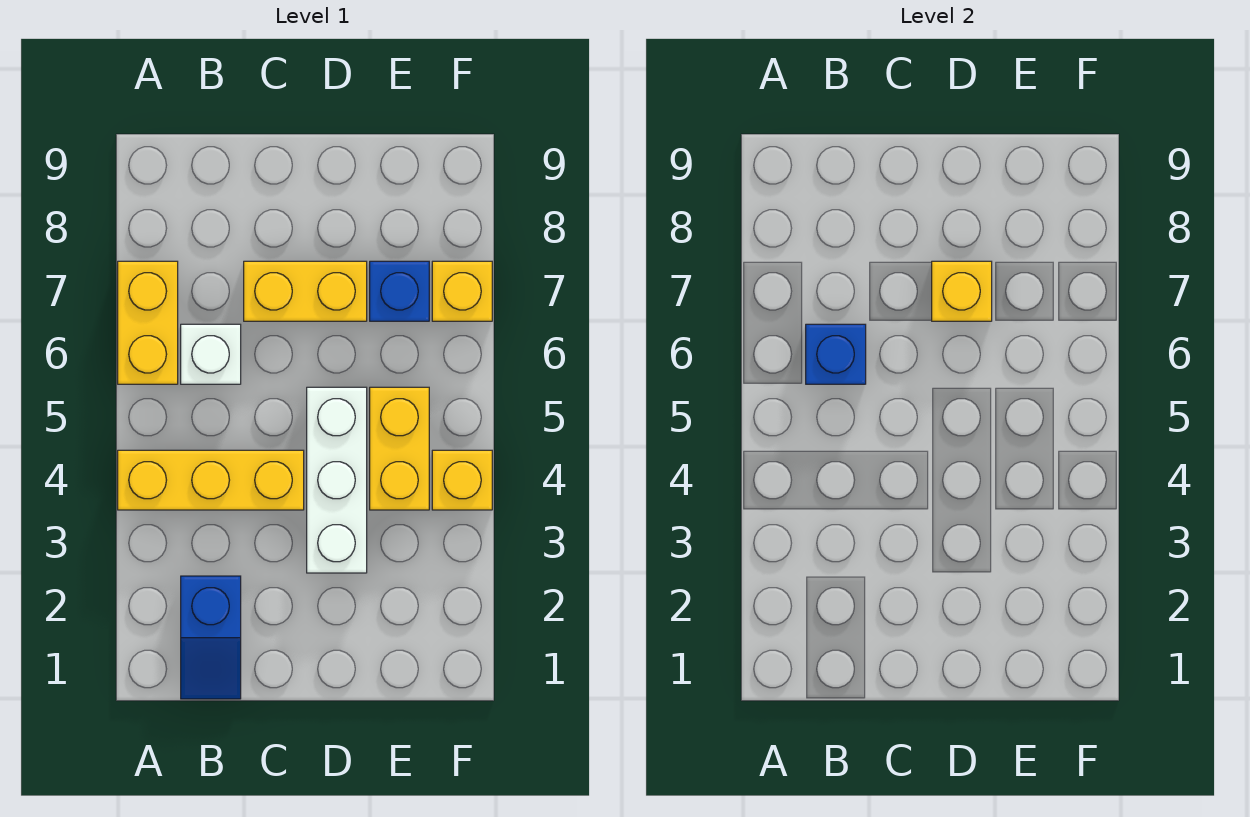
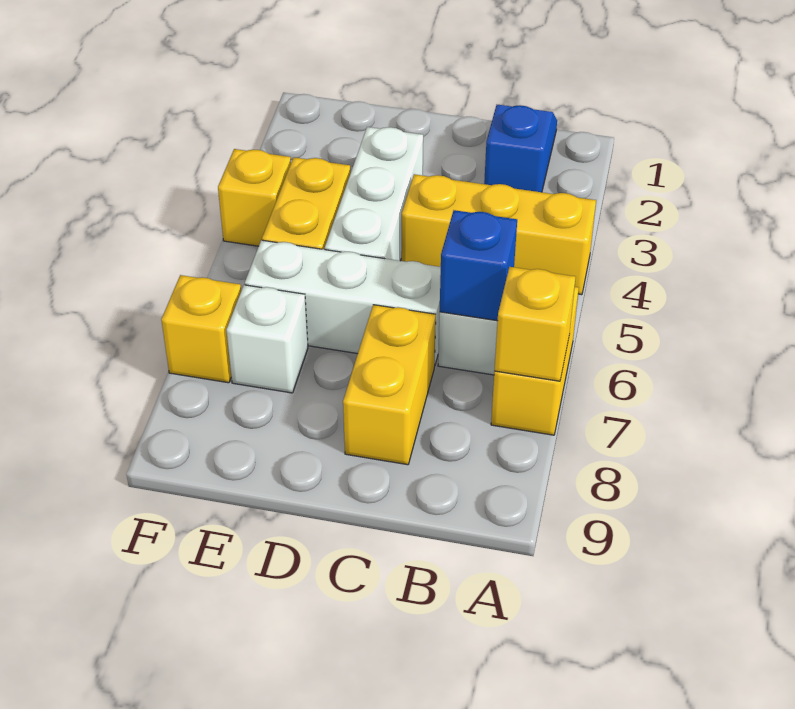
none -> white 1x3 brick [245,240,441,364]
yellow 1x2 brick [244,261,367,321] -> yellow 1x2 brick turned to [343,305,436,465]
yellow 1x1 brick [932,261,992,321] -> yellow 1x1 brick moved to [494,267,576,381]
blue 1x1 brick [370,261,429,321] -> white 1x1 brick [226,285,308,393]

